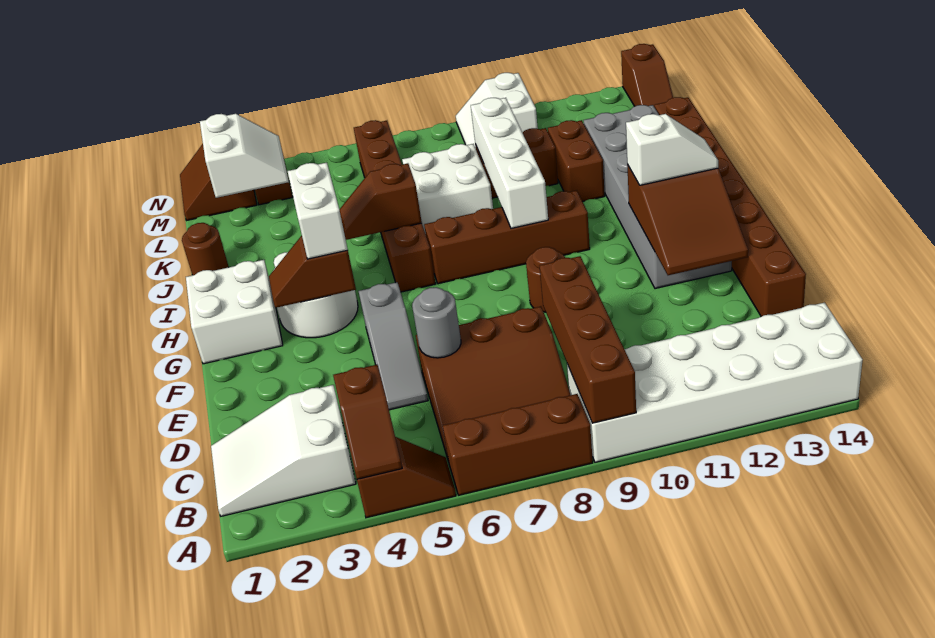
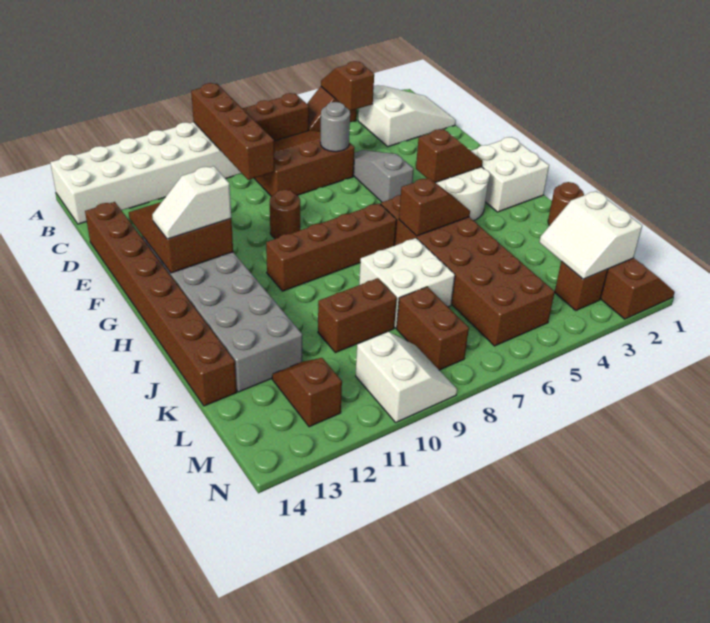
white 1x2 brick [288,163,348,259] -> none
brown 1x6 brick [354,120,436,292] -> brown 2x6 brick [381,195,555,346]
white 1x4 brick [471,98,548,228] -> none
brown 1x2 brick [548,120,605,201] -> brown 1x2 brick moved to [397,287,469,370]
brown 1x2 slope [621,44,673,107] -> brown 1x2 slope moved to [272,358,342,427]

